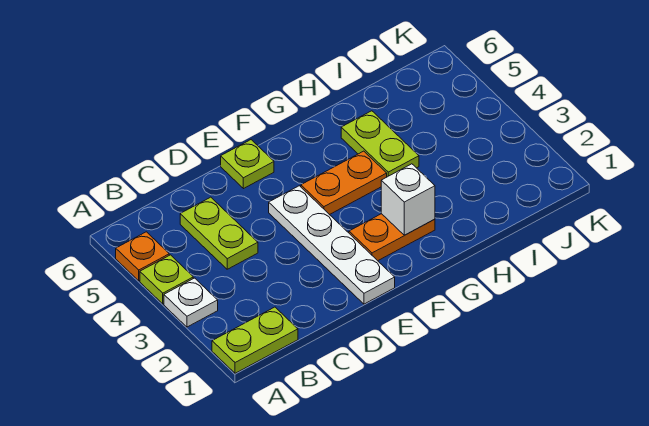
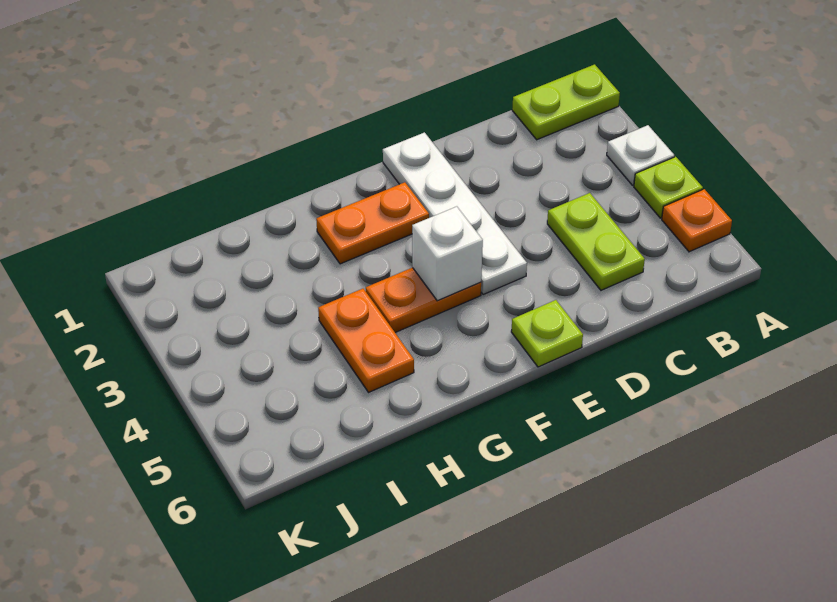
white 1x1 brick [381,164,435,235] -> white 1x1 brick moved to [412,207,483,301]
lime 1x2 plate [341,111,419,177] -> orange 1x2 plate [318,289,414,392]

